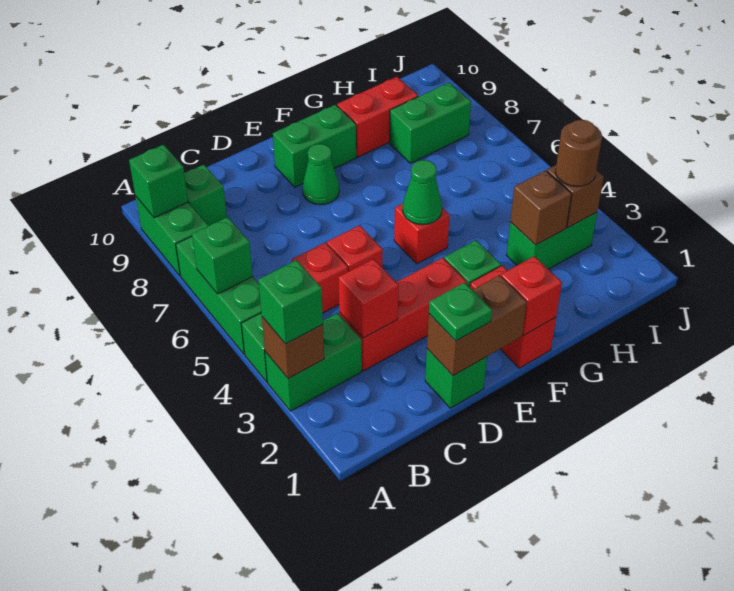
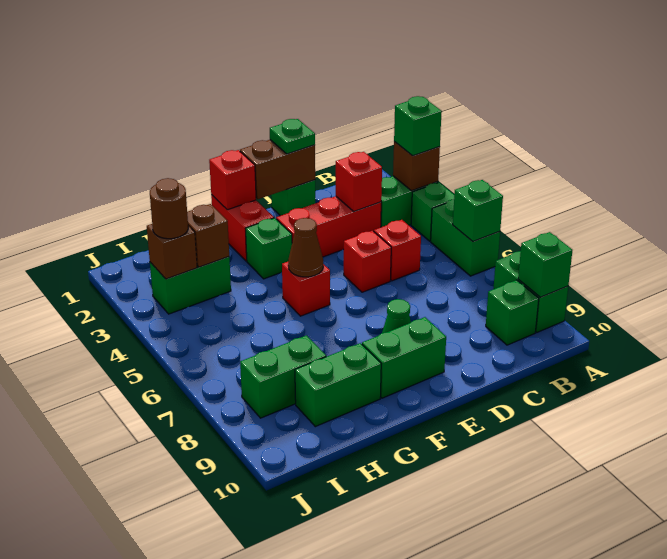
green 1x3 brick [176,236,261,354] -> green 1x2 brick [431,199,500,276]
green 1x1 cone [403,160,442,225] -> brown 1x1 cone [288,218,323,277]
red 1x2 brick [337,77,418,157] -> green 1x2 brick [295,343,381,427]

